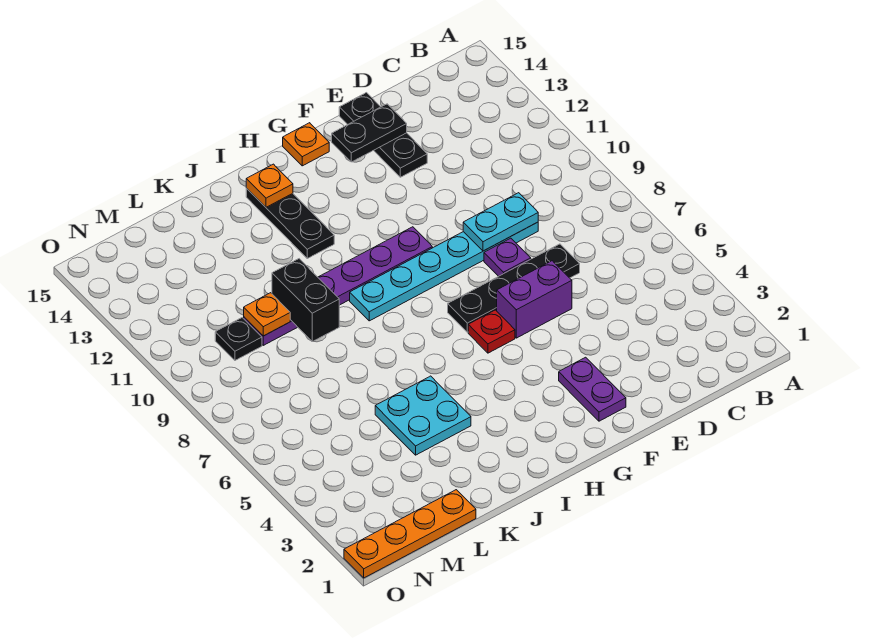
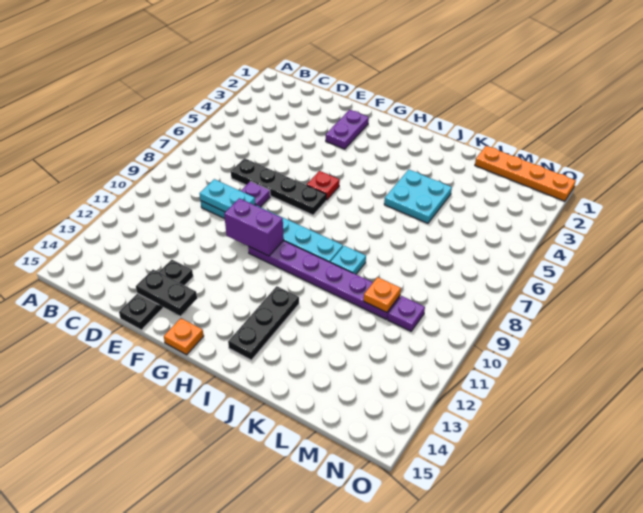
purple 1x2 brick [497,261,572,338] -> purple 1x2 brick moved to [224,198,284,256]
orange 1x1 plate [246,164,293,207] -> none
none -> cyan 1x1 plate [331,246,366,274]
black 1x2 brick [272,259,339,342] -> none
black 1x1 plate [215,318,262,360] -> purple 1x1 plate [388,296,425,331]

